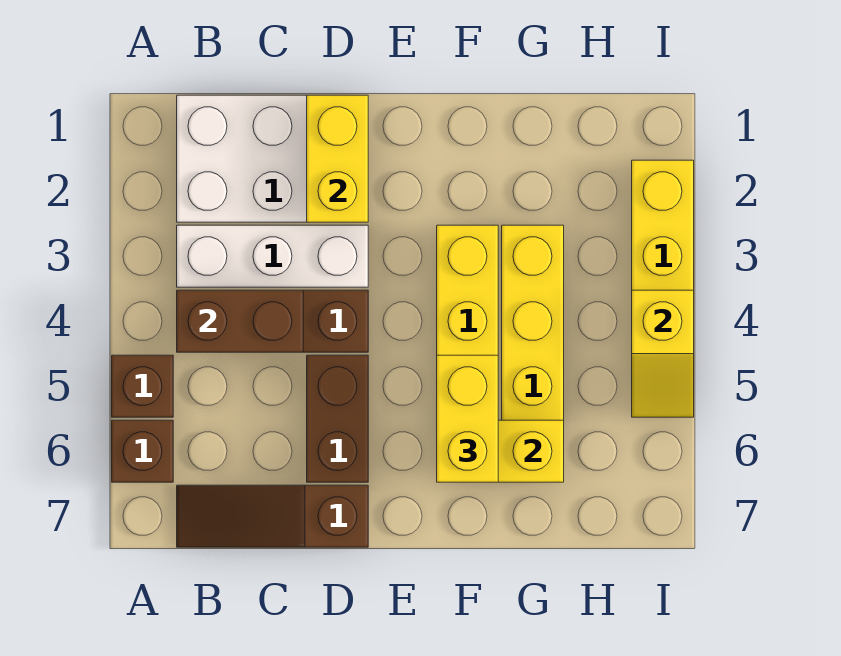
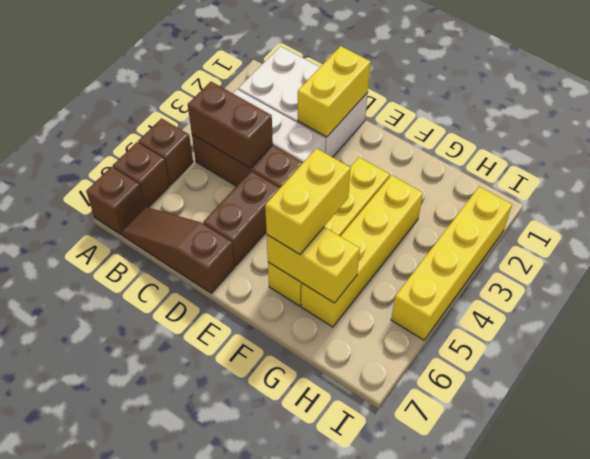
none -> brown 1x1 brick [86,167,145,235]
yellow 1x2 slope [632,290,694,417] -> none

